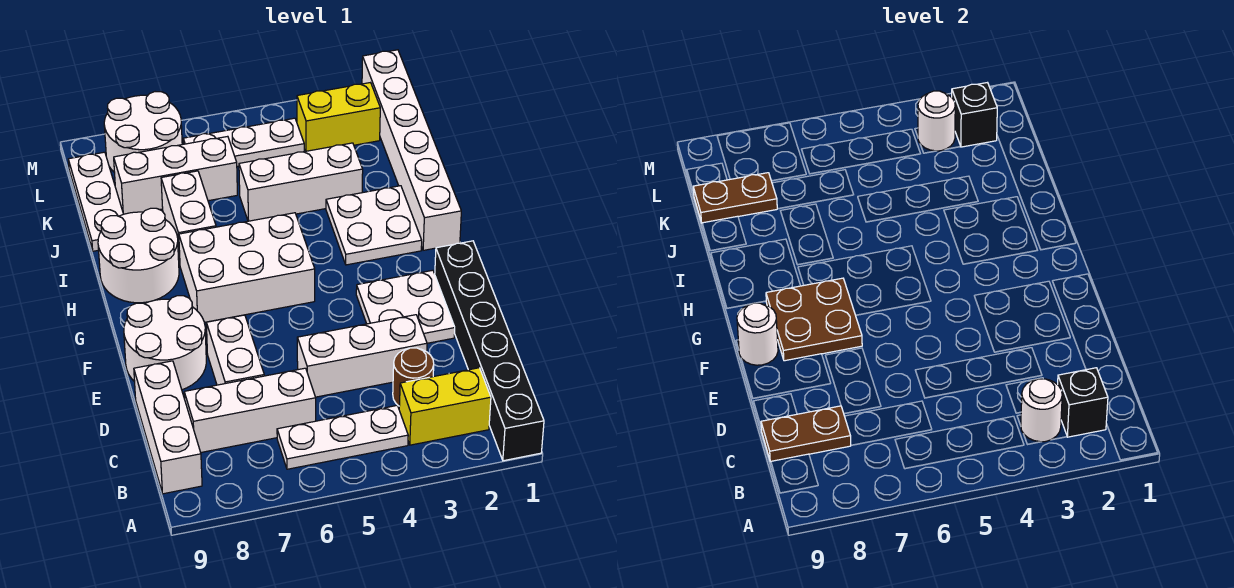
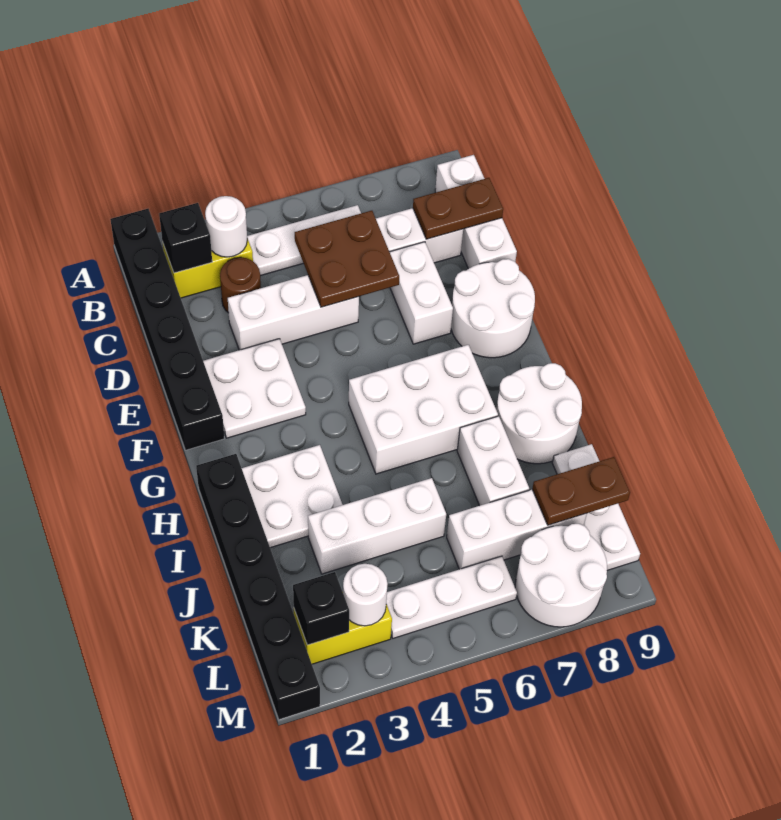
brown 2x2 plate [766,278,862,361] -> brown 2x2 plate moved to [295,211,399,307]
white 1x1 round brick [737,303,778,365] -> none
white 1x6 brick [362,50,461,250] -> black 1x6 brick [196,454,320,720]

